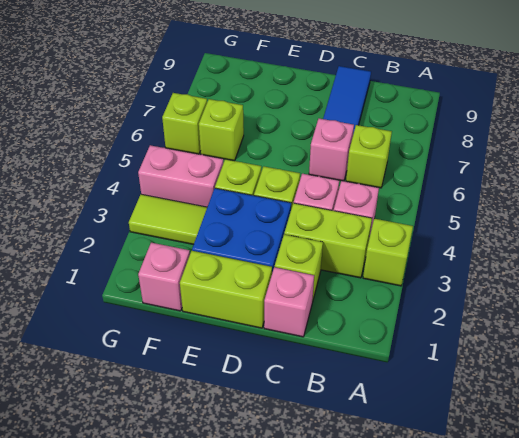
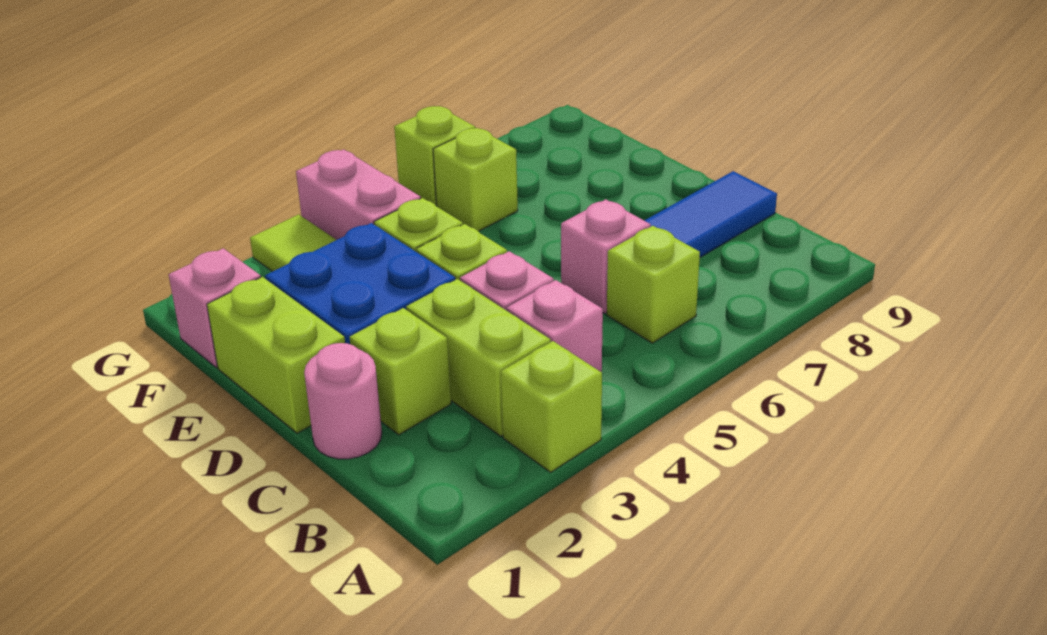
pink 1x1 brick [264,267,314,337] -> pink 1x1 round brick [304,343,382,459]

